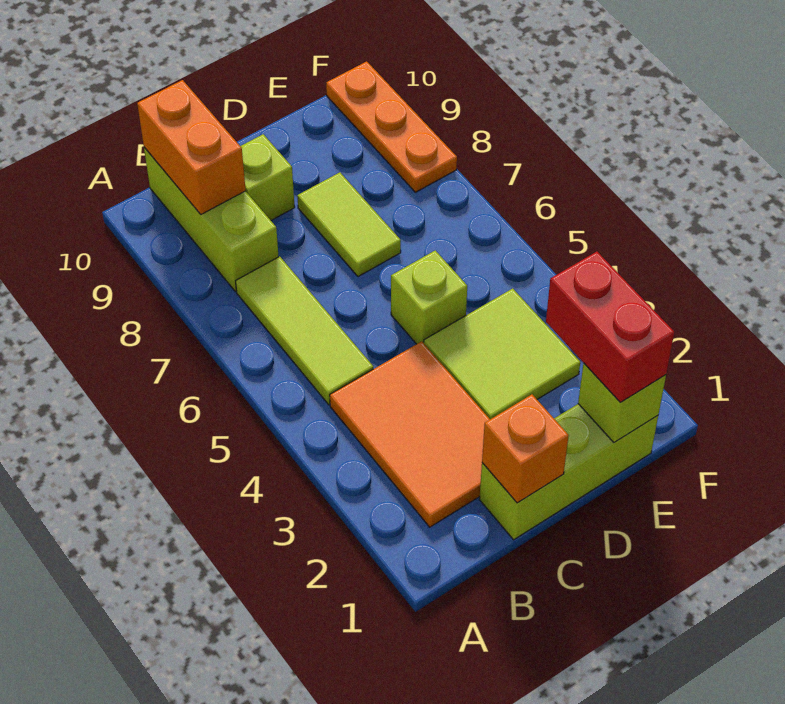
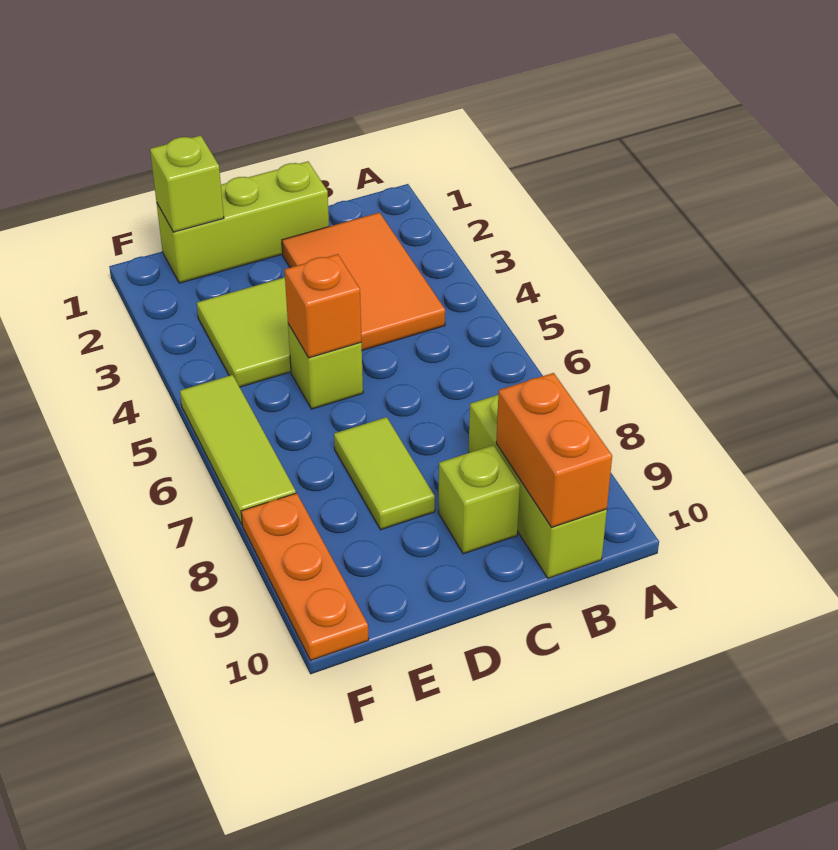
lime 1x3 tile [236,256,373,405] -> lime 1x3 tile moved to [180,375,296,524]
orange 1x1 brick [482,394,569,503] -> orange 1x1 brick moved to [285,254,362,358]
red 1x2 brick [546,252,674,402] -> none

